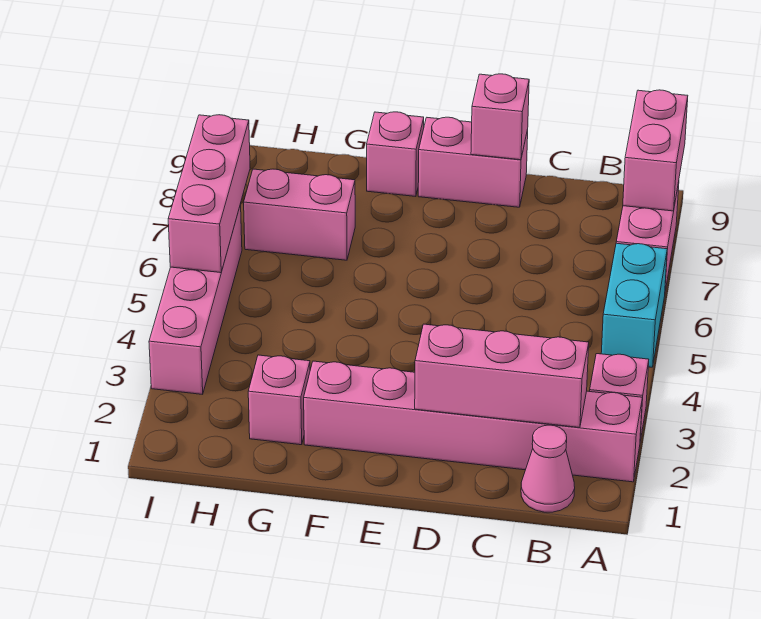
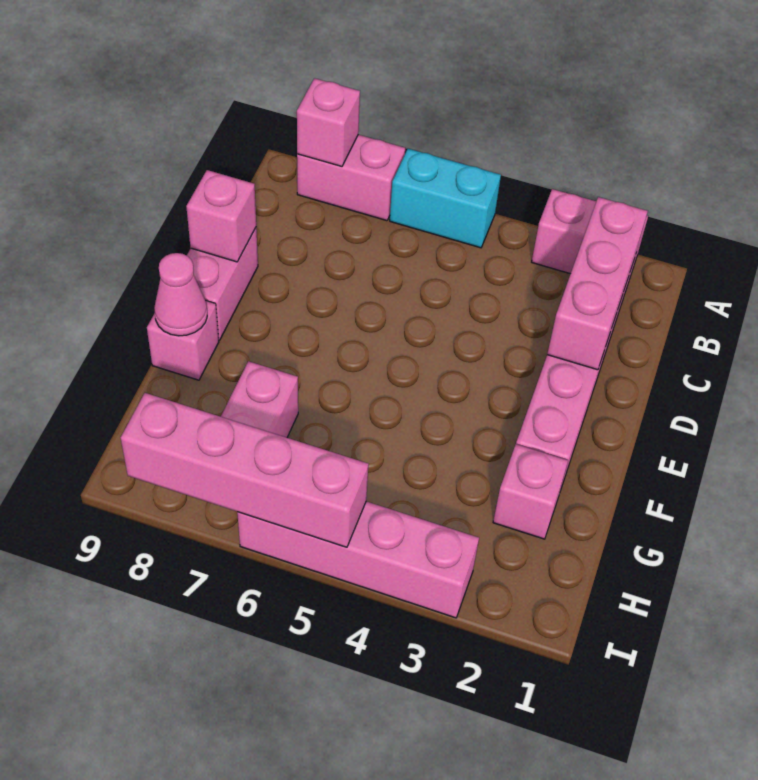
pink 1x2 brick [623,90,688,211] -> pink 1x1 brick [297,78,360,166]
pink 1x1 cone [521,425,575,512] -> pink 1x1 cone moved to [154,253,207,336]
pink 1x3 brick [168,115,250,273] -> pink 1x4 brick [121,393,369,547]

